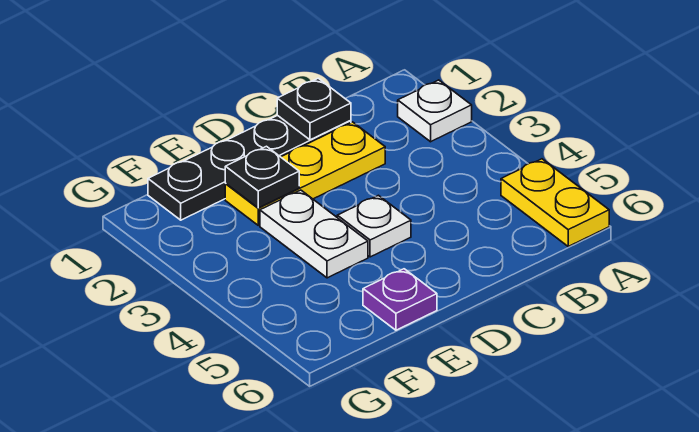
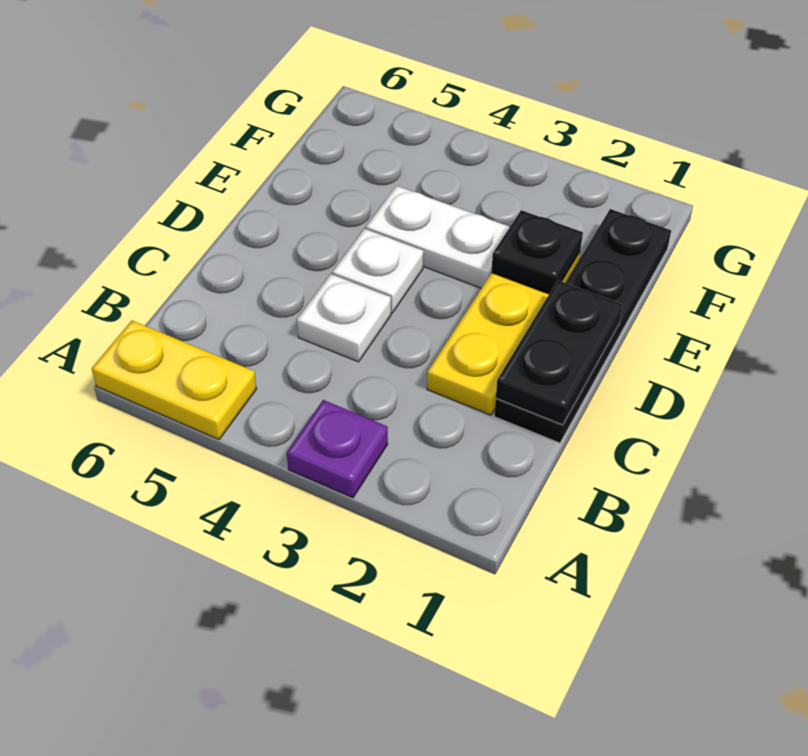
white 1x1 plate [398,80,472,142] -> white 1x1 plate moved to [297,274,391,362]
black 1x1 plate [277,78,351,140] -> black 1x2 plate [496,280,623,425]
purple 1x1 plate [363,269,437,330] -> purple 1x1 plate moved to [287,400,388,498]

